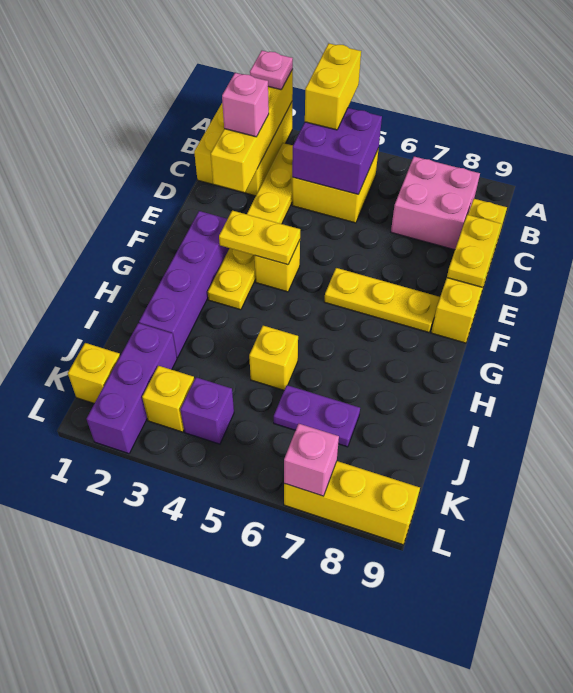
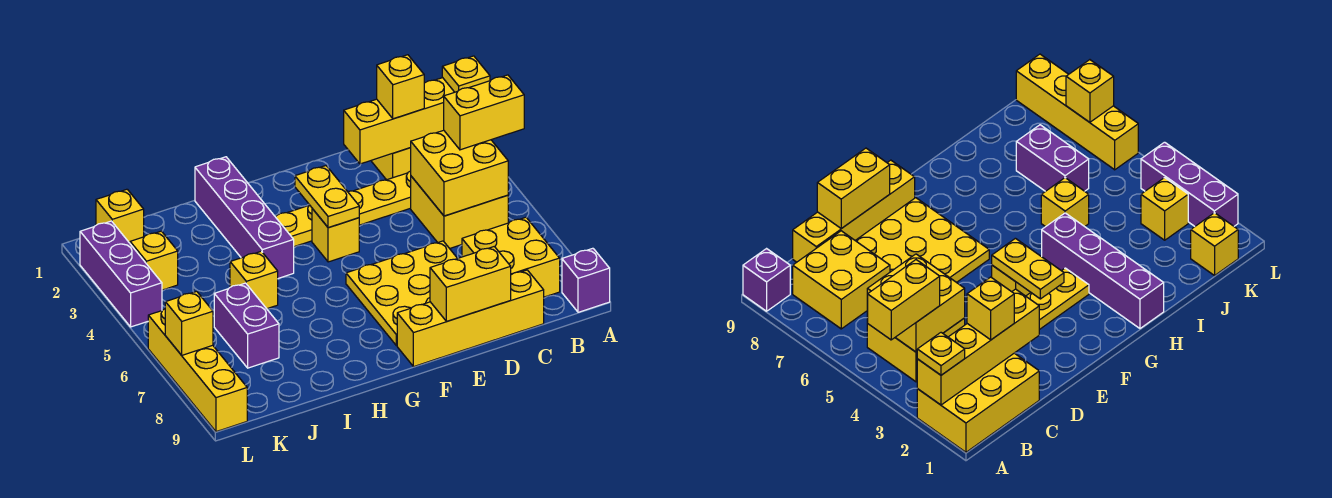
pink 1x1 plate [250,51,293,90] -> yellow 1x1 plate [442,56,490,92]
purple 2x2 brick [292,108,382,194] -> yellow 2x2 brick [410,130,508,216]
pink 2x2 brick [391,157,480,250] -> yellow 2x2 brick [462,217,560,297]
pink 1x1 brick [222,73,269,137] -> yellow 1x1 brick [377,55,424,119]
yellow 1x2 plate [447,215,502,287] -> yellow 1x2 brick [430,247,511,321]
purple 1x4 brick [139,211,229,357] -> purple 1x4 brick turned to [195,157,294,278]
yellow 1x3 plate [324,268,440,332] -> yellow 3x3 plate [346,241,457,346]
purple 1x3 brick [86,323,177,454] -> purple 1x3 brick turned to [80,221,162,327]
purple 1x2 plate [274,385,360,447] -> purple 1x2 brick [214,283,279,368]
purple 1x1 brick [180,377,234,444] -> purple 1x1 brick moved to [562,248,610,312]
yellow 1x3 brick [284,461,420,545] -> yellow 1x4 brick [148,309,247,432]
pink 1x1 brick [284,424,339,496] -> yellow 1x1 brick [165,291,213,355]

